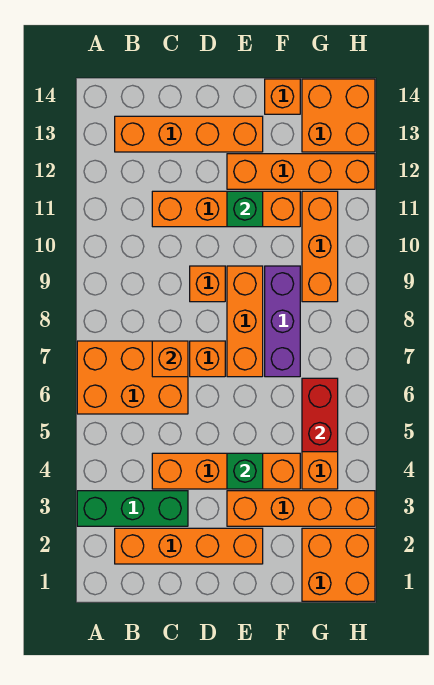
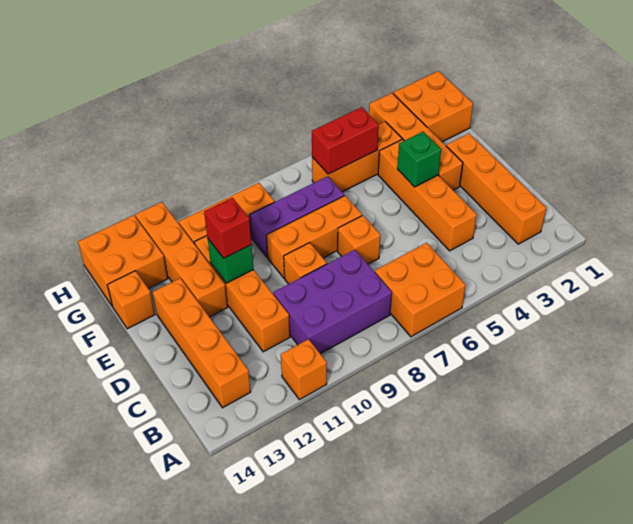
green 1x3 brick [77,491,188,526] -> none
orange 2x3 brick [77,341,188,414] -> orange 2x2 brick [375,243,466,337]
none -> purple 2x3 brick [273,250,392,354]
orange 1x1 brick [152,341,188,377] -> orange 1x1 brick moved to [281,339,327,400]
none -> red 1x1 brick [204,198,252,258]

